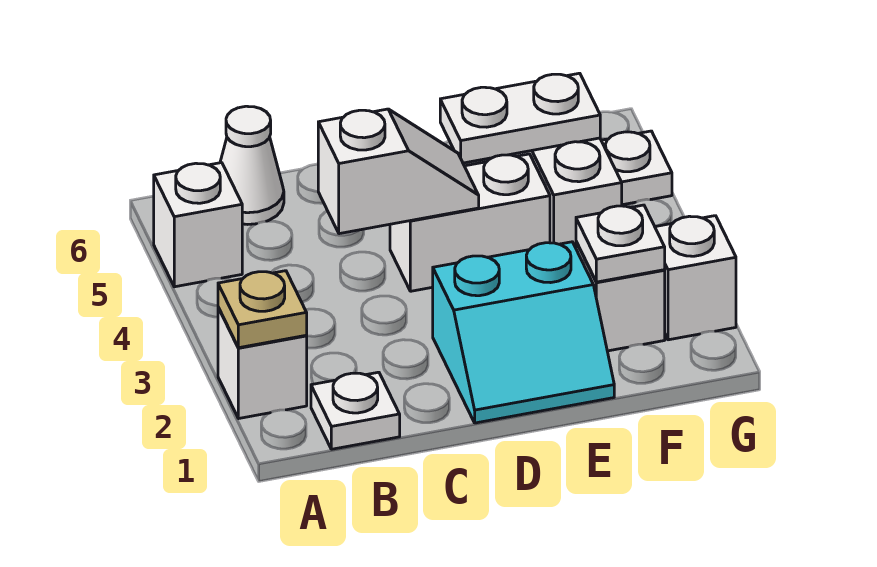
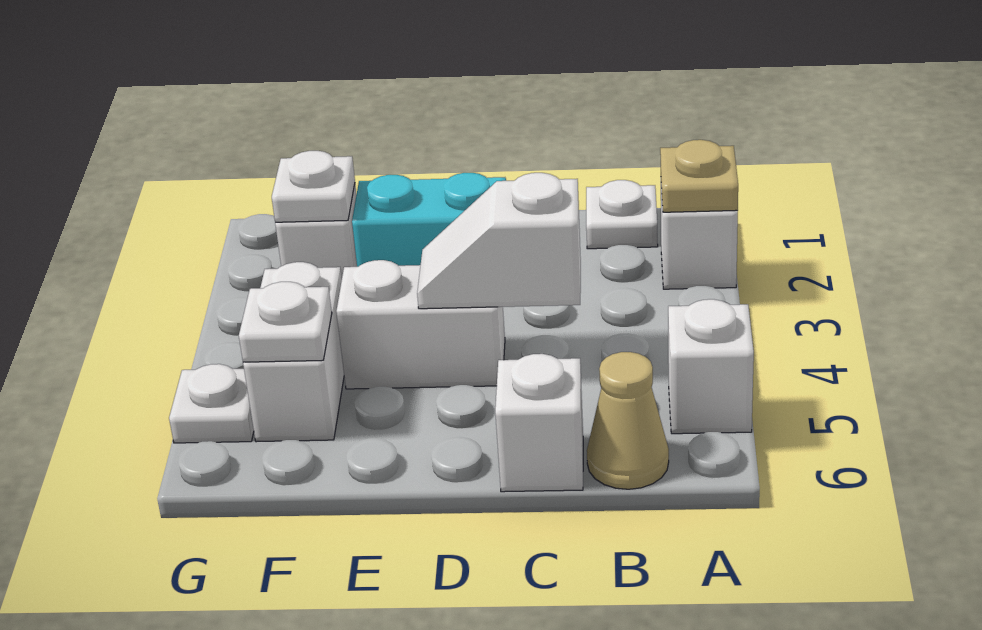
white 1x1 cone [220,106,284,224] -> tan 1x1 cone [587,352,669,489]
white 1x2 plate [440,73,600,163] -> white 1x1 plate [239,282,332,362]
white 1x1 brick [655,216,736,340] -> white 1x1 brick moved to [495,354,583,492]

